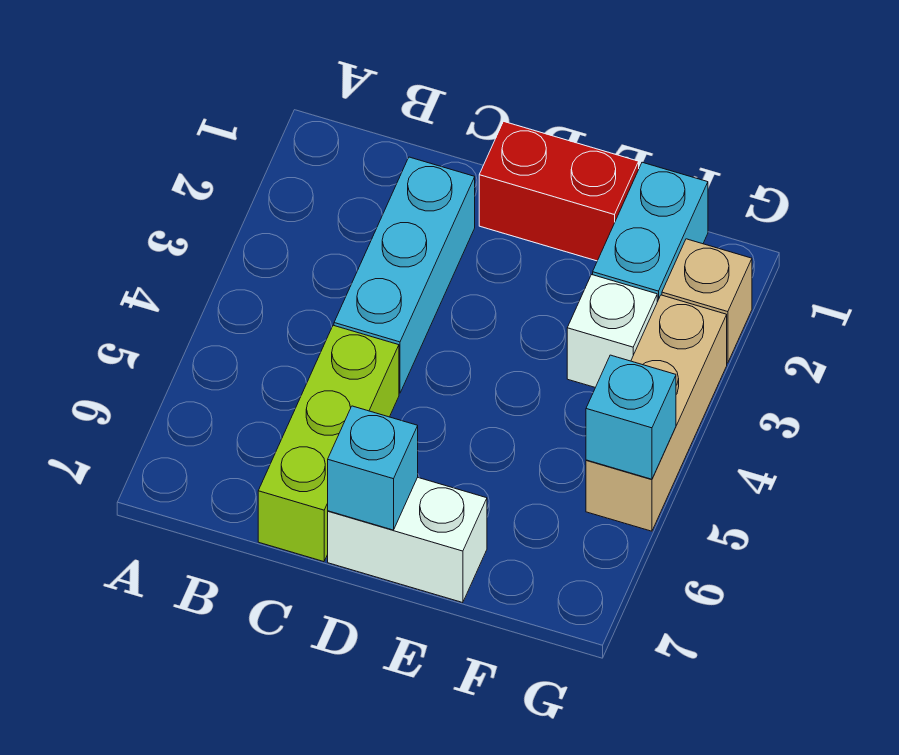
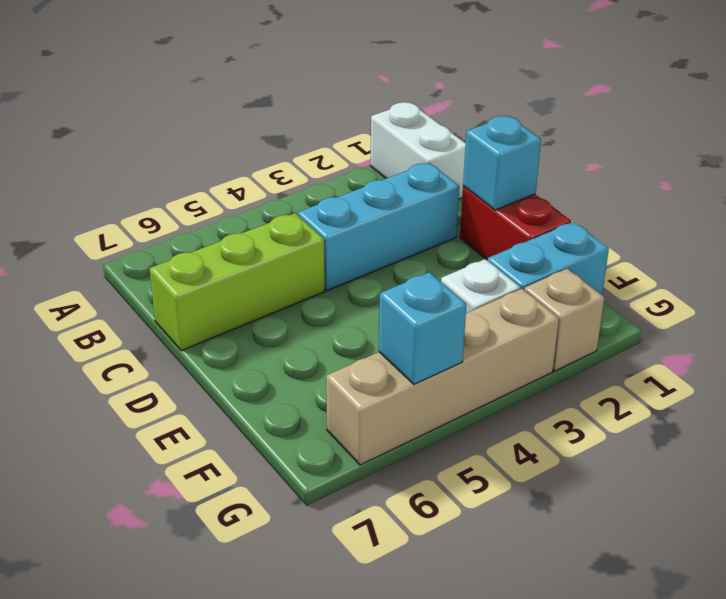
white 1x2 brick [328,477,487,603] -> white 1x2 brick moved to [370,102,466,199]
cyan 1x1 brick [328,406,418,530] -> cyan 1x1 brick moved to [463,116,541,210]
tan 1x3 brick [586,295,727,531] -> tan 1x4 brick [326,289,559,465]

